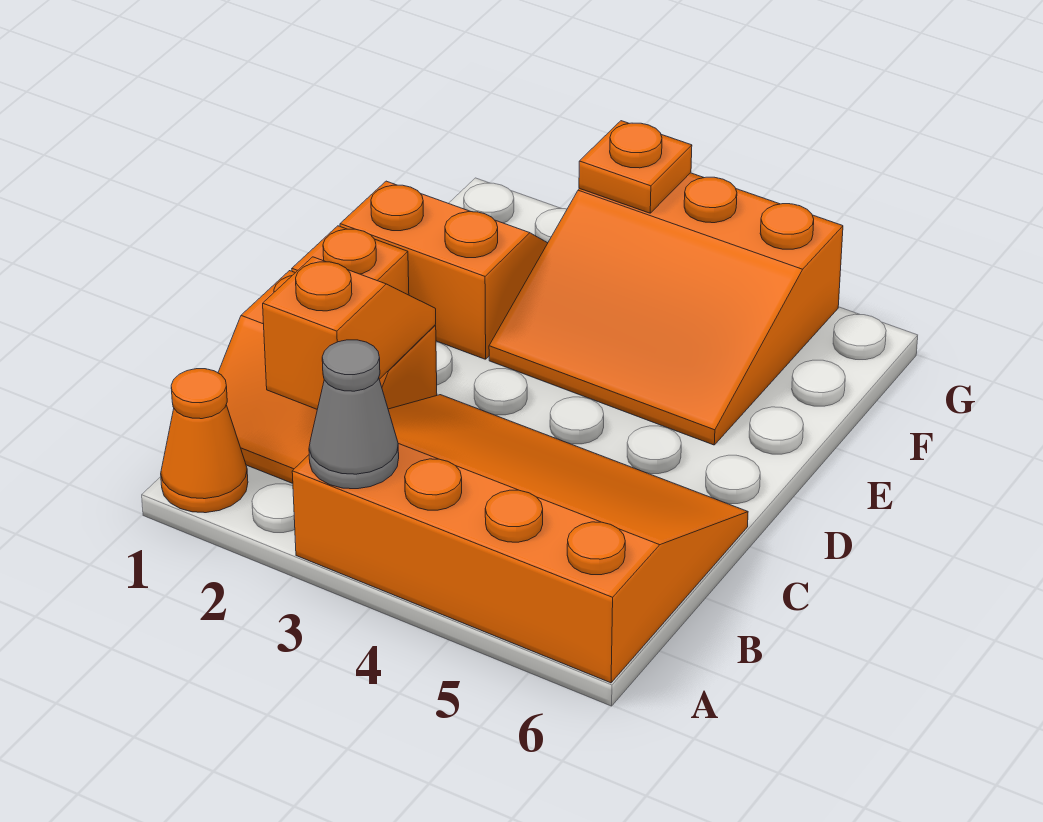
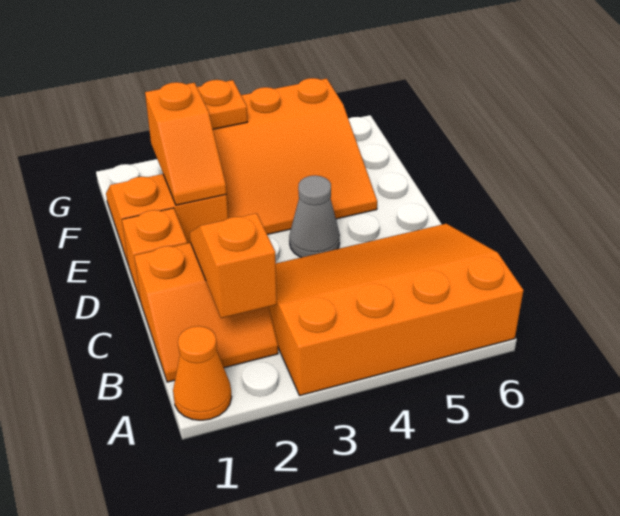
grey 1x1 cone [309,340,399,489] -> grey 1x1 cone moved to [289,176,340,257]
none -> orange 1x2 slope [145,82,226,205]

